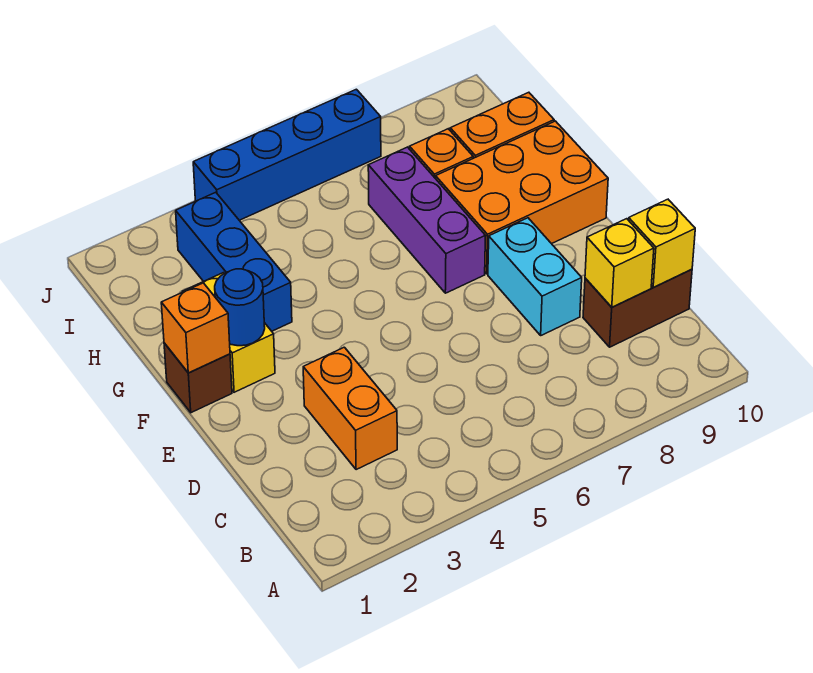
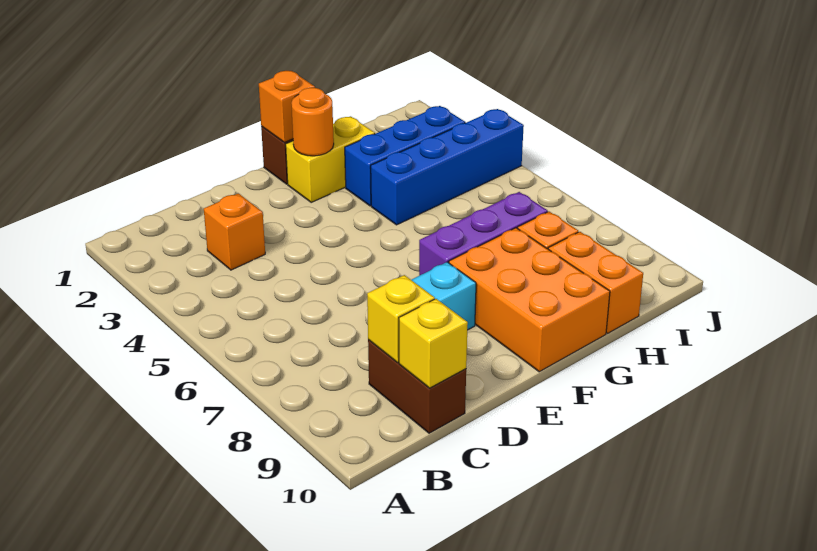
orange 1x2 brick [303,347,397,470] -> orange 1x1 brick [204,193,265,270]
blue 1x1 round brick [215,269,265,346] -> orange 1x1 round brick [292,88,334,156]
blue 1x4 brick [193,89,381,220] -> blue 1x4 brick turned to [371,109,524,225]

